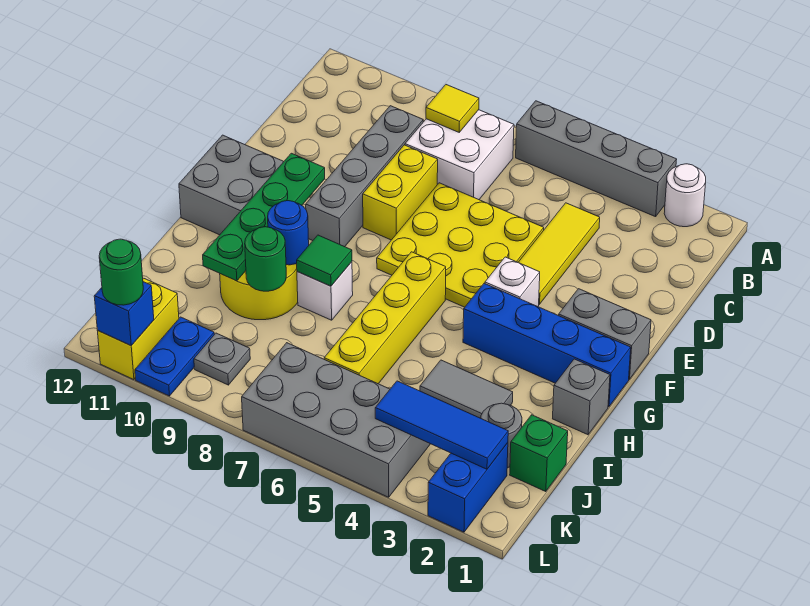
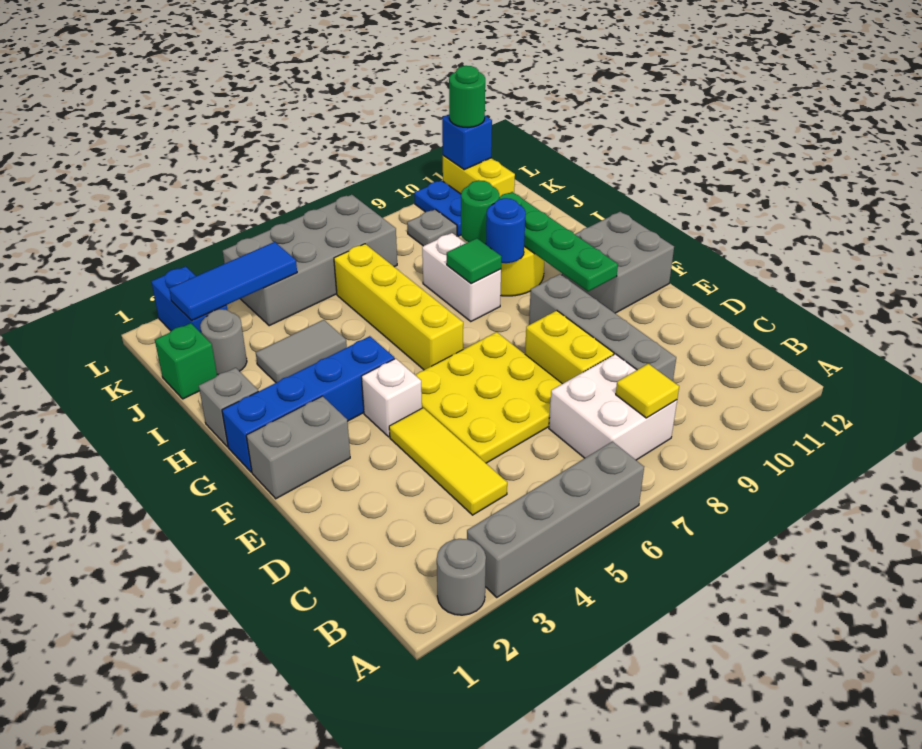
white 1x1 round brick [664,164,706,227] -> grey 1x1 round brick [437,539,486,615]
white 1x1 brick [297,262,353,320] -> white 1x2 brick [422,233,501,322]

